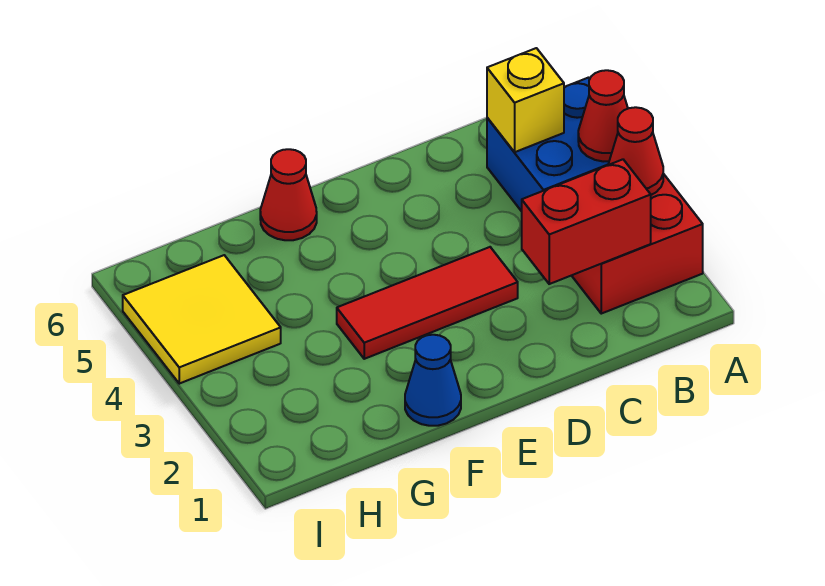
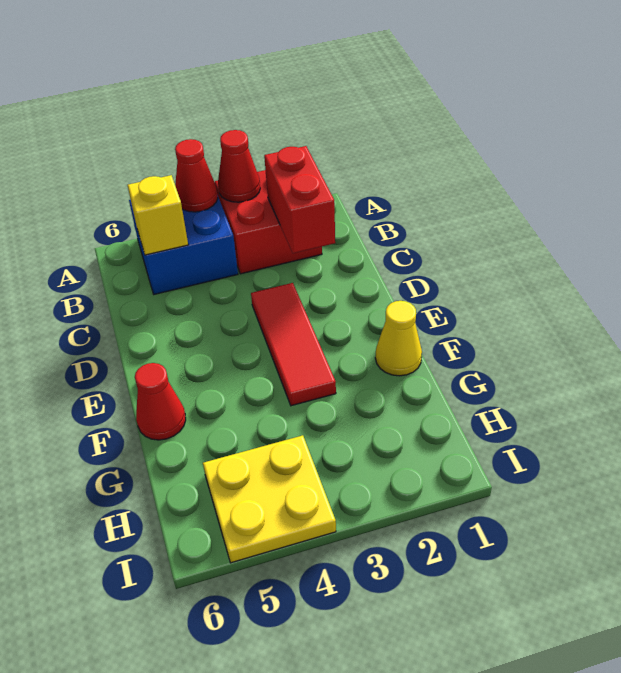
blue 1x1 cone [405,335,461,426] -> yellow 1x1 cone [375,301,422,376]
yellow 2x2 tile [123,255,281,384] -> yellow 2x2 plate [203,435,336,563]

